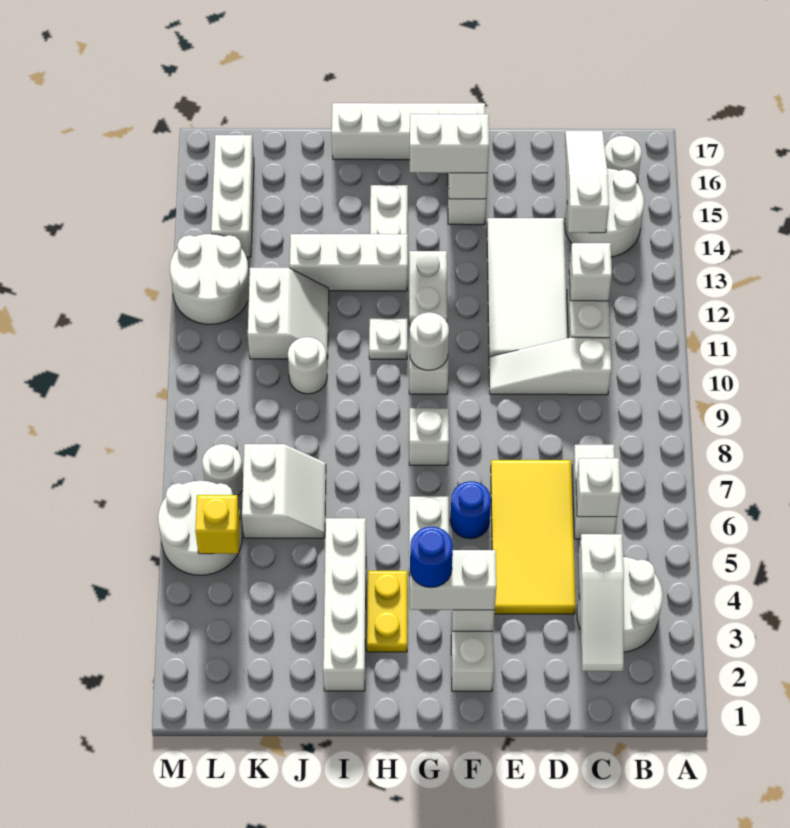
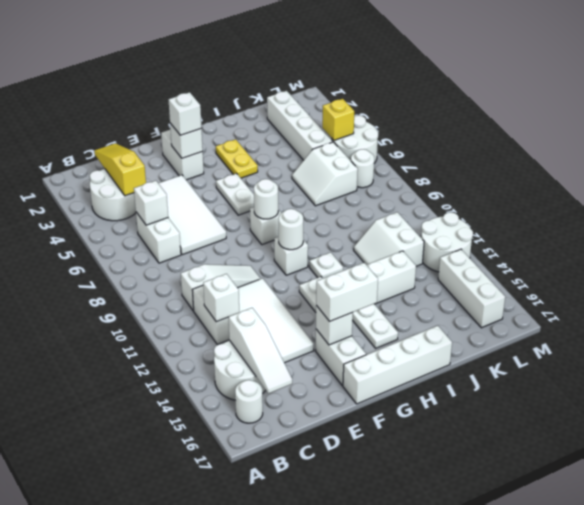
white 1x3 slope [578,534,624,671] -> yellow 1x3 slope [94,143,146,196]
yellow 2x4 tile [491,460,576,614] -> white 2x4 tile [158,175,226,255]
white 1x2 brick [410,550,496,610] -> white 1x1 brick [169,92,201,135]
blue 1x1 round brick [450,481,491,539] -> none
blue 1x1 round brick [410,527,453,588] -> none
white 1x4 brick [323,518,366,691] -> white 1x4 brick moved to [267,91,333,160]
white 1x1 round brick [288,337,327,394] -> white 1x1 round brick moved to [254,179,278,219]

